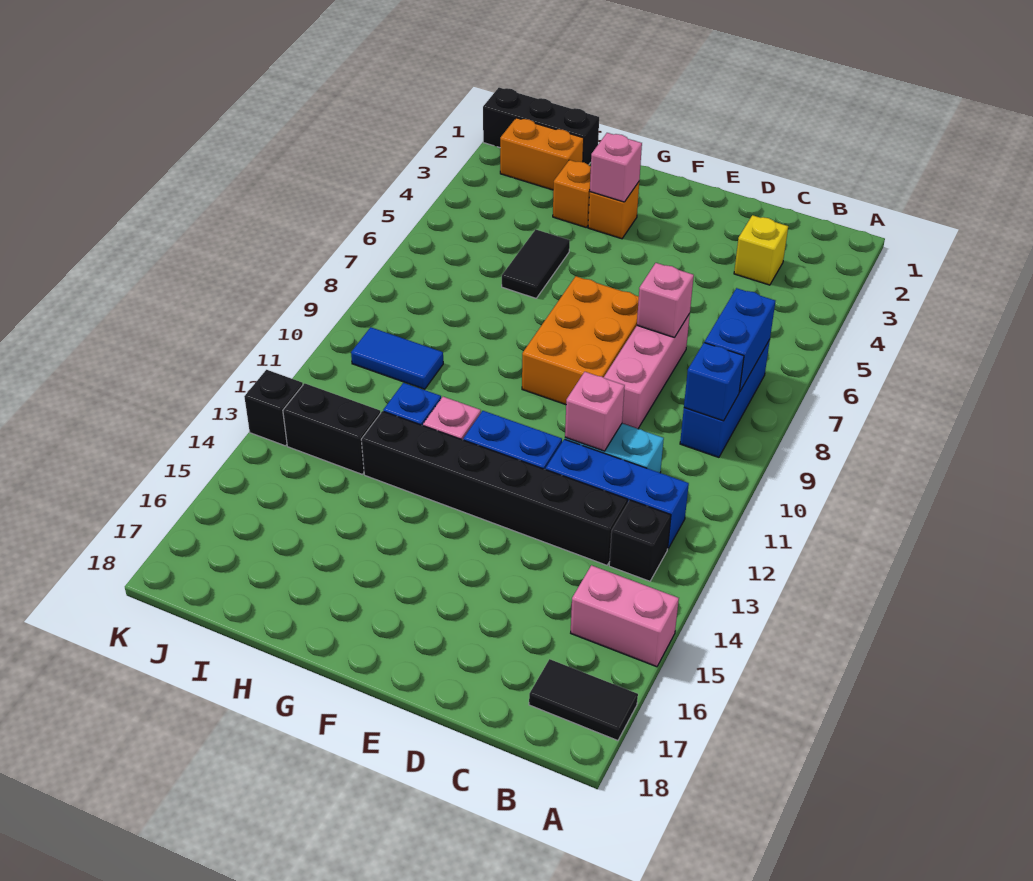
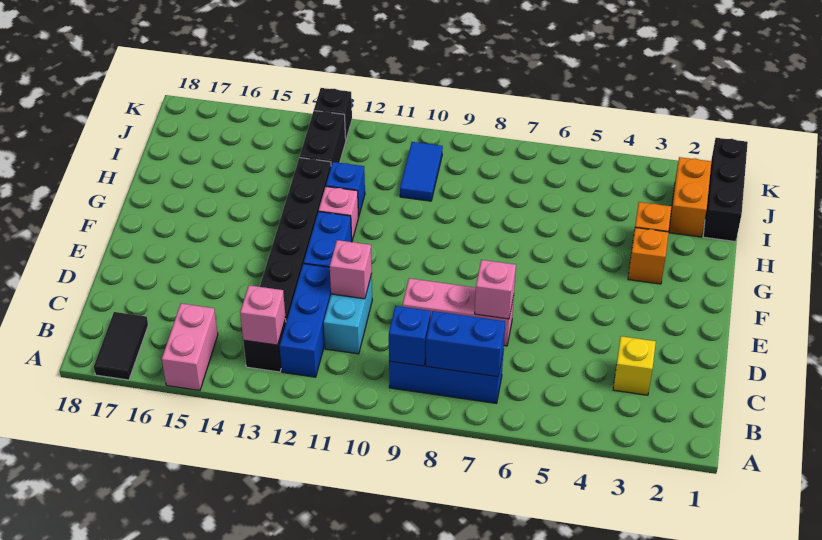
orange 2x3 brick [522,276,639,405] -> none
pink 1x1 brick [590,133,642,202] -> pink 1x1 brick moved to [240,285,286,345]
black 1x2 tile [502,229,570,298] -> none

